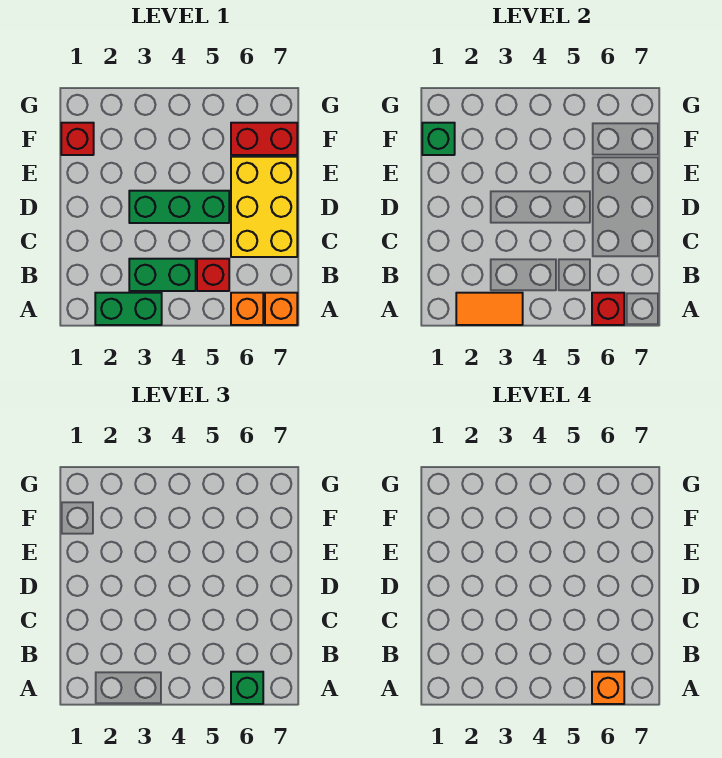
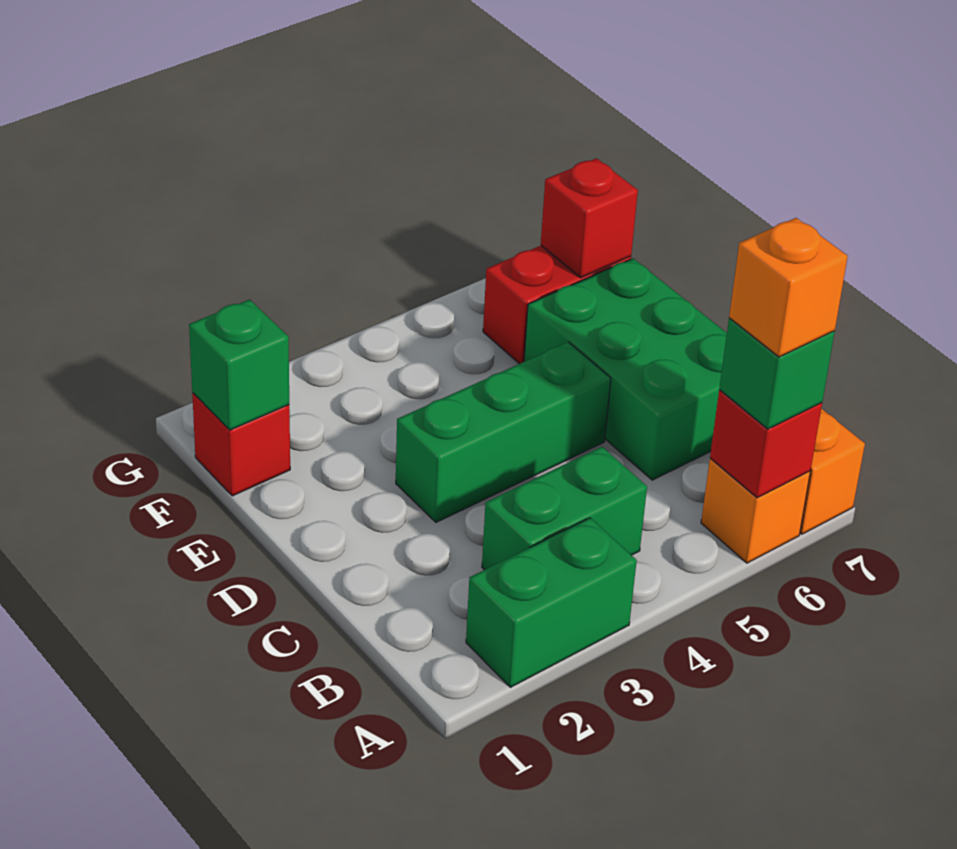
orange 1x2 tile [456,293,523,325] -> none
red 1x1 brick [197,259,229,291] -> red 1x1 brick moved to [541,158,638,278]
yellow 2x3 brick [231,157,297,257] -> green 2x3 brick [524,258,727,480]

